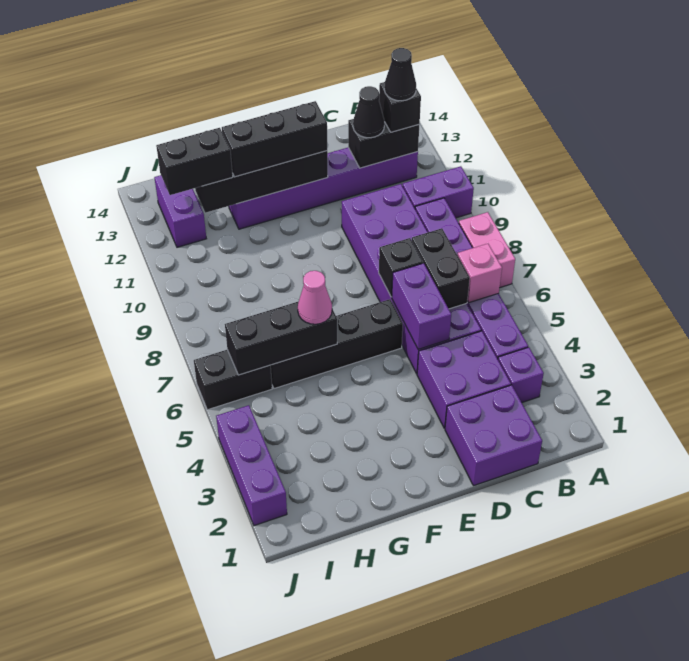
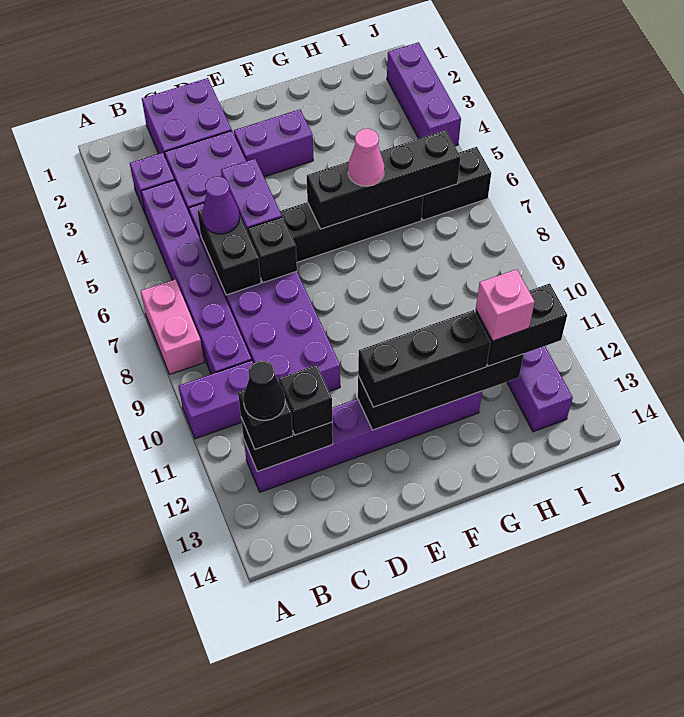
pink 1x1 brick [457,244,502,303] -> pink 1x1 brick moved to [476,269,535,341]
none -> purple 1x1 cone [202,176,240,234]
black 1x1 cone [353,86,384,138] -> black 1x1 brick [279,365,332,435]
none -> purple 1x2 brick [234,109,313,177]
black 1x3 brick [225,301,337,375] -> black 1x4 brick [307,130,460,229]

